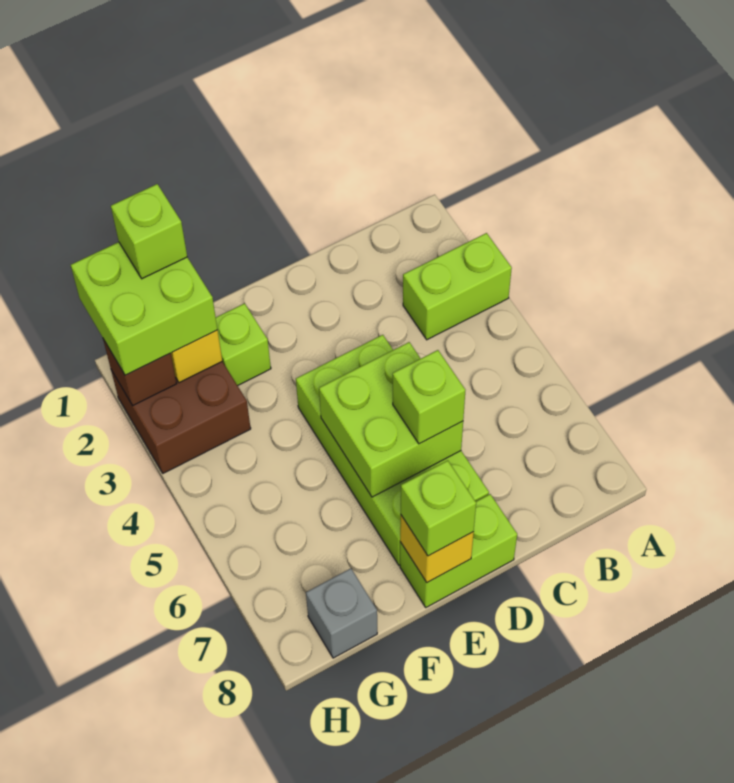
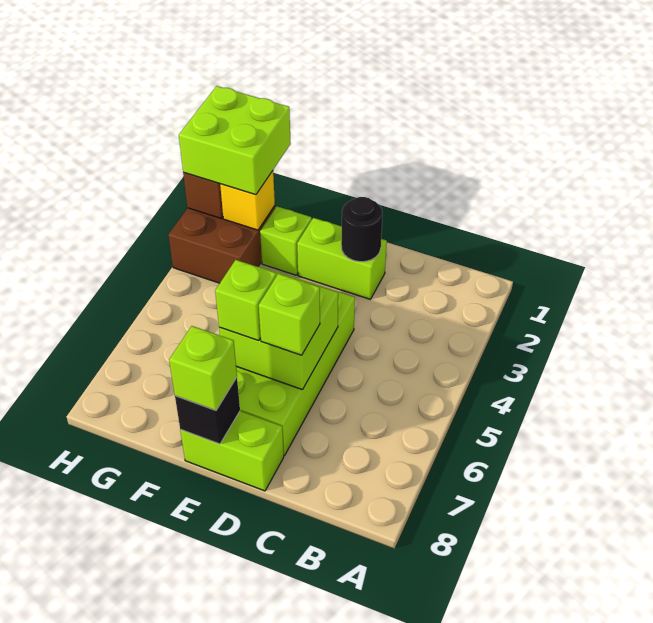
lime 1x2 brick [403,233,512,340] -> lime 1x2 brick moved to [297,218,387,299]
none -> black 1x1 round brick [341,197,382,262]
yellow 1x1 brick [400,515,474,582] -> black 1x1 brick [175,378,240,444]
lime 1x1 brick [111,184,187,279] -> lime 1x1 brick moved to [215,260,276,341]
grey 1x1 brick [306,568,377,658] -> none

